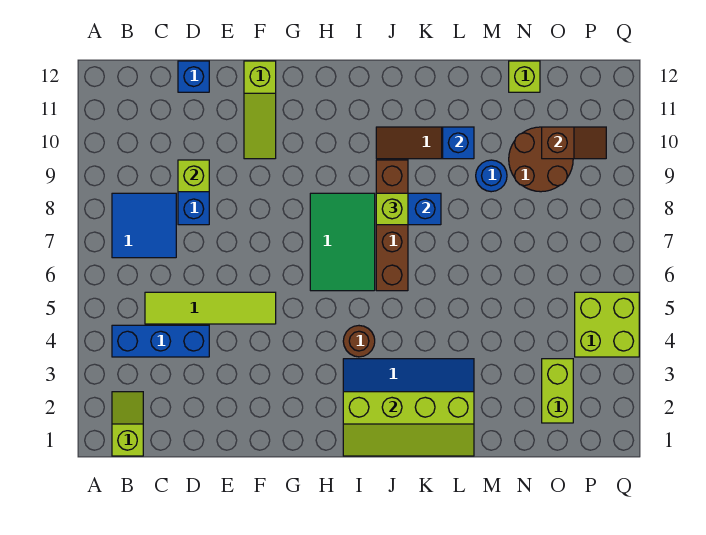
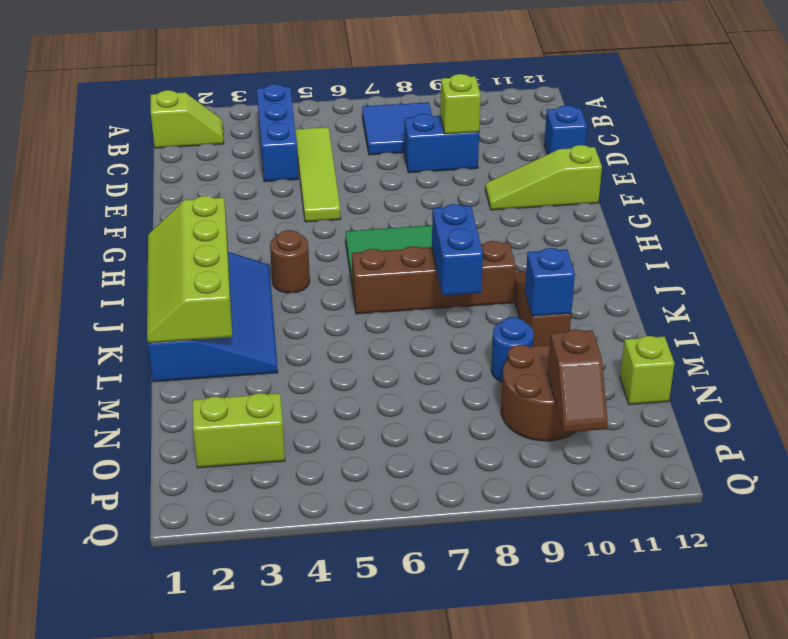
lime 1x1 brick [376,193,408,225] -> none
lime 2x2 brick [575,292,639,357] -> none

